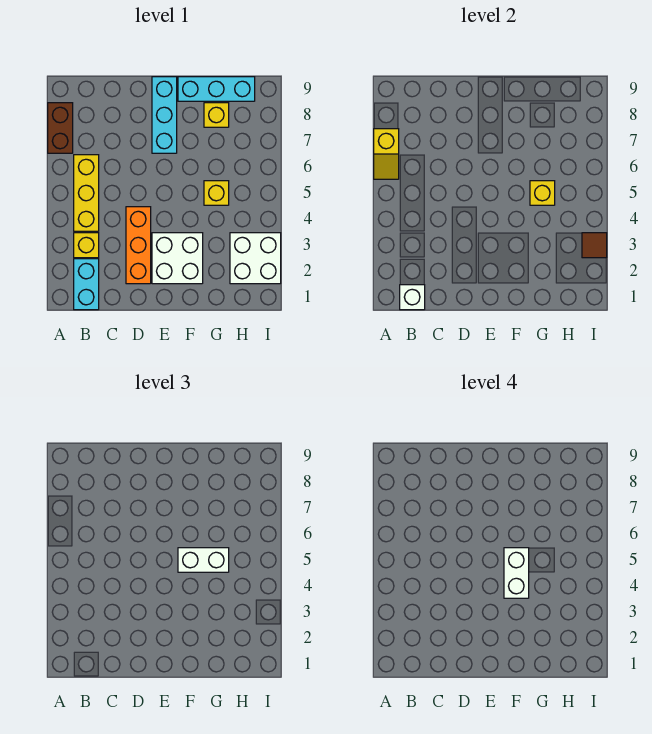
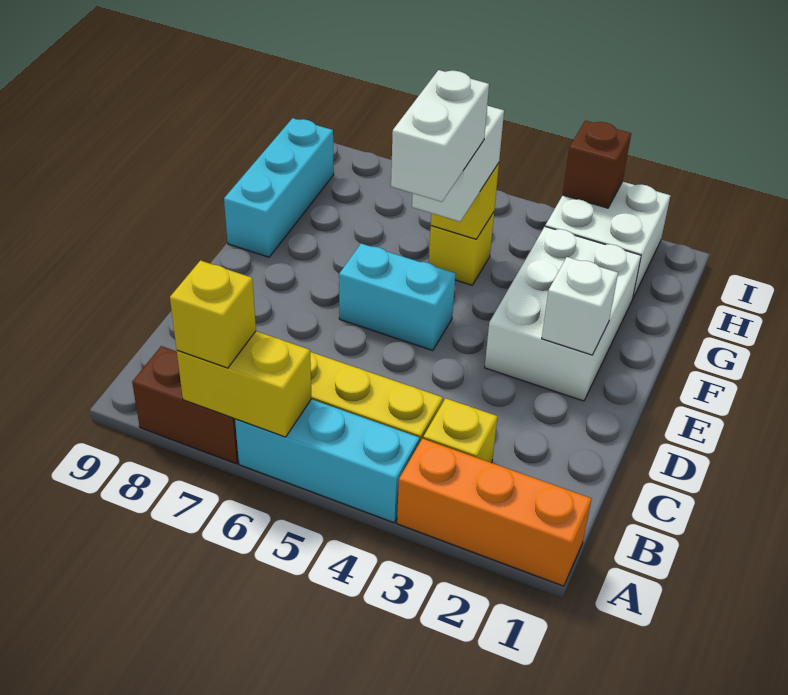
yellow 1x2 slope [374,129,399,179] -> yellow 1x2 brick [177,331,312,437]
cyan 1x2 brick [74,259,99,310] -> cyan 1x2 brick moved to [339,244,455,351]
white 1x1 brick [400,285,425,310] -> white 1x1 brick moved to [542,257,618,355]
orange 1x3 brick [126,207,151,284] -> orange 1x3 brick moved to [397,439,591,586]
white 2x2 brick [152,233,203,284] -> white 2x3 brick [485,227,641,401]
cyan 1x3 brick [152,77,177,153] -> cyan 1x3 brick moved to [235,399,420,523]
white 1x2 brick [504,548,529,598] -> white 1x2 brick turned to [391,70,489,202]
yellow 1x1 brick [204,103,229,127] -> yellow 1x1 brick moved to [170,260,256,368]
brown 1x1 tile [582,233,607,258] -> brown 1x1 brick [563,121,631,208]

